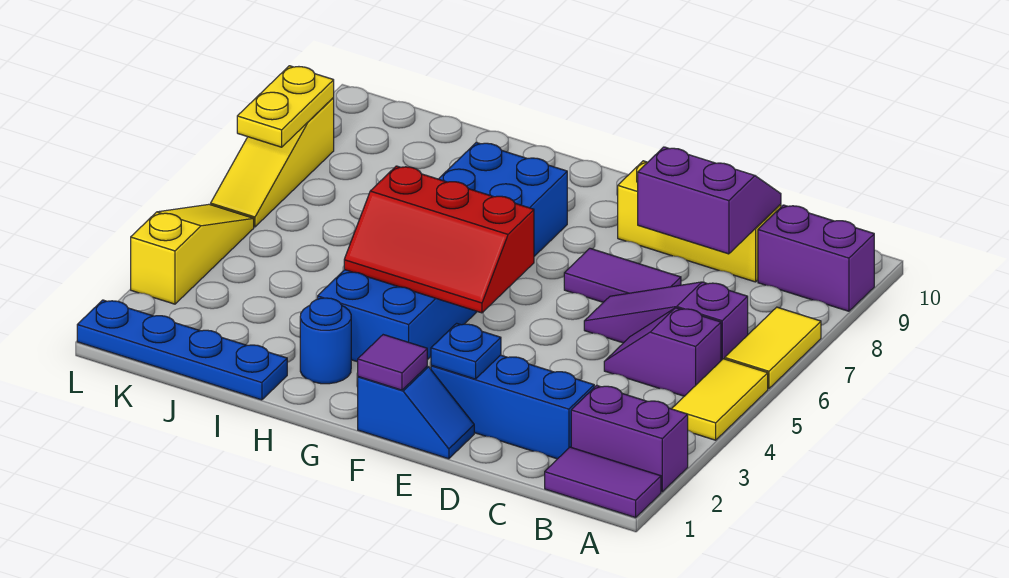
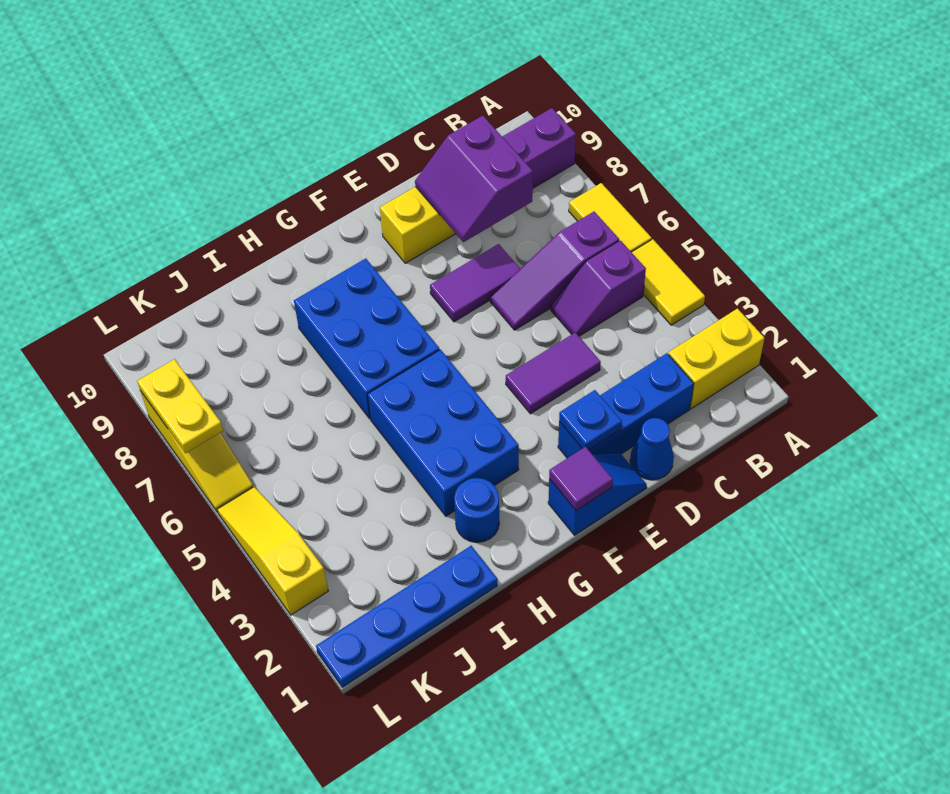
purple 1x2 tile [545,447,661,518] -> purple 1x2 tile moved to [506,332,601,414]
purple 1x2 brick [571,385,688,492] -> yellow 1x2 brick [668,309,765,409]
purple 2x2 slope [638,147,781,254] -> purple 2x2 slope turned to [415,116,533,242]
none -> blue 1x1 cone [630,418,674,480]
red 2x3 slope [344,166,534,313] -> none

